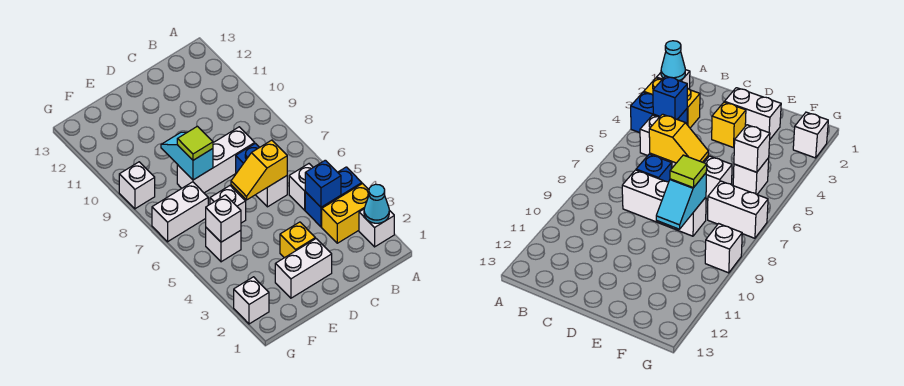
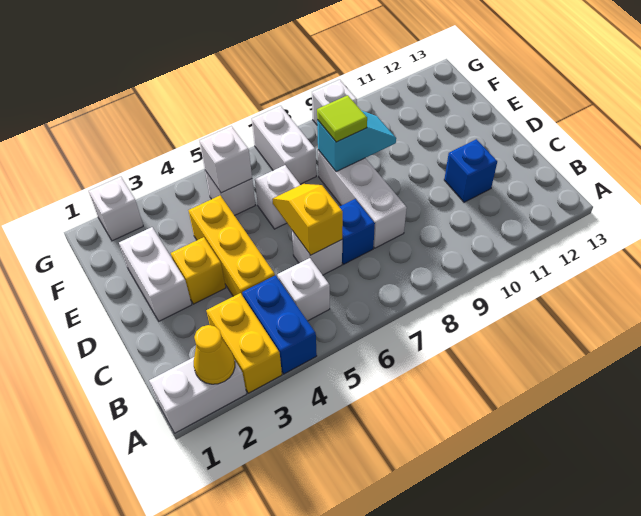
white 1x1 brick [359,209,394,247] -> white 1x2 brick [149,357,246,433]
cyan 1x1 cone [364,184,389,223] -> yellow 1x1 cone [194,325,235,384]
blue 1x1 brick [305,160,341,207] -> blue 1x1 brick moved to [444,139,497,202]
none -> yellow 1x3 brick [189,196,275,296]

